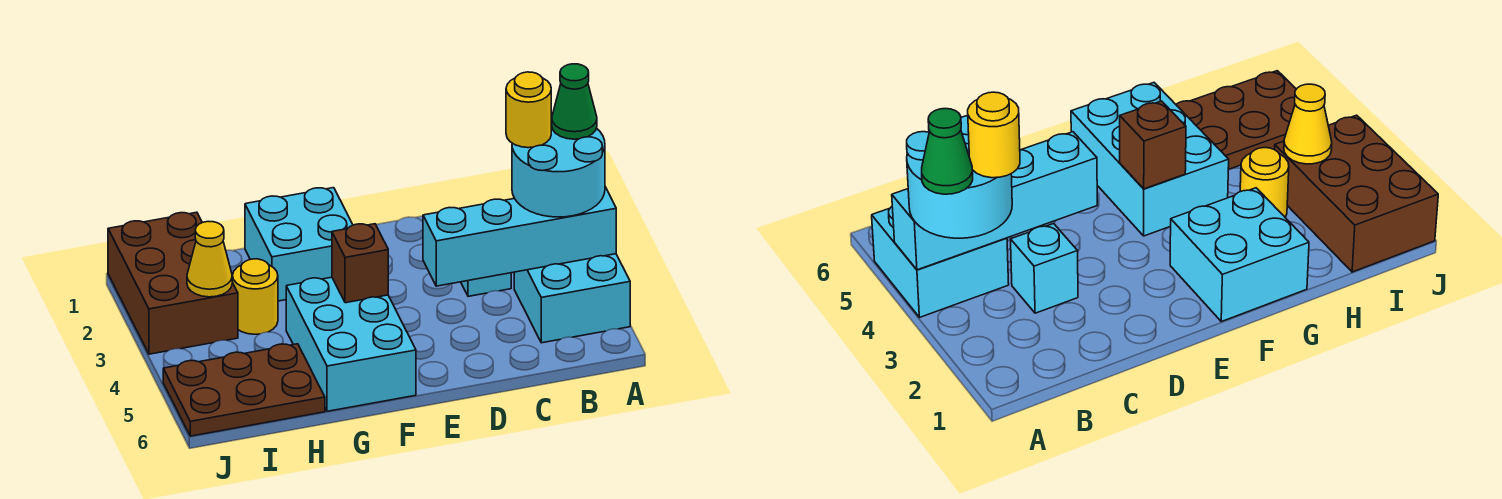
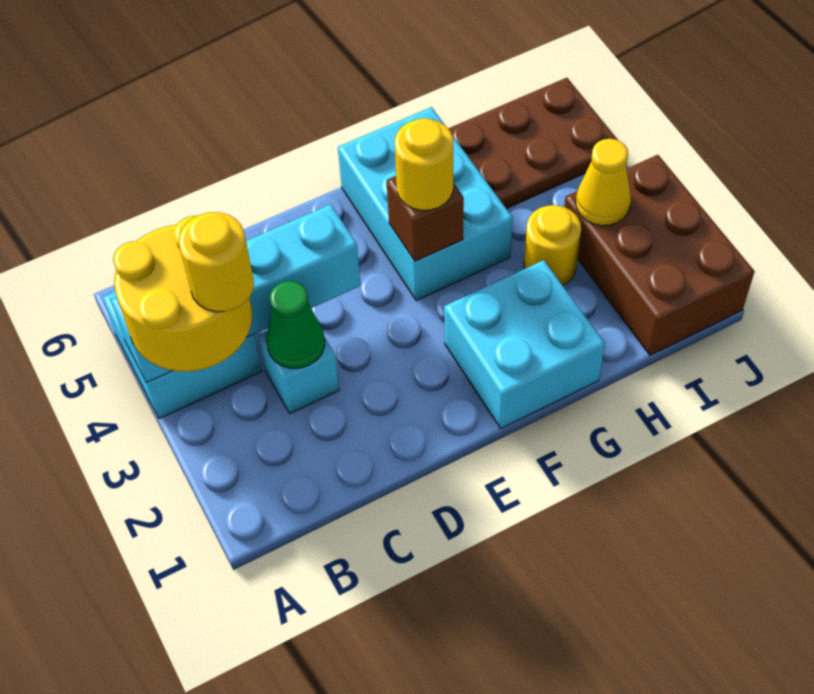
cyan 2x2 round brick [512,116,605,217] -> yellow 2x2 round brick [113,216,252,372]
green 1x1 cone [552,64,597,139] -> green 1x1 cone moved to [267,281,325,368]
none -> yellow 1x1 round brick [395,118,453,210]

